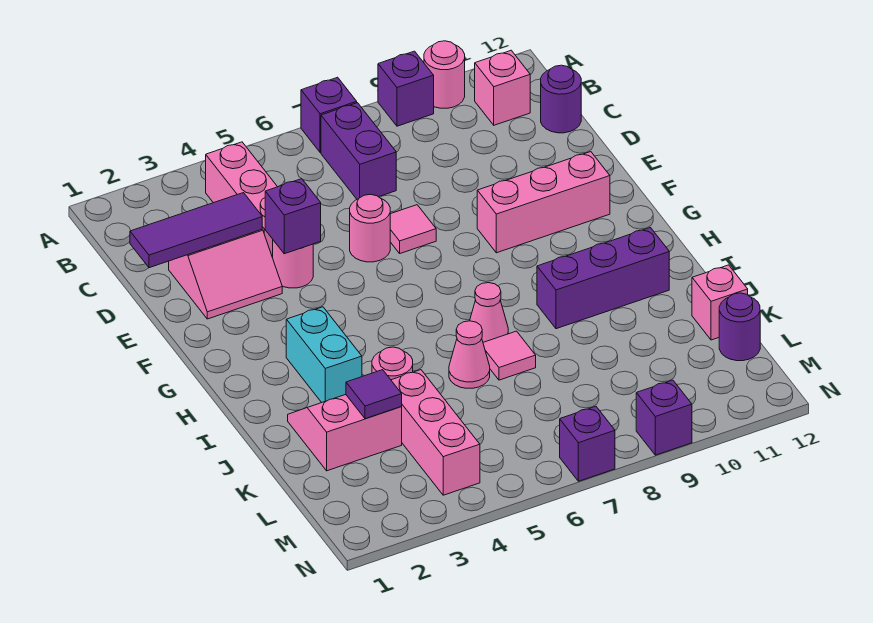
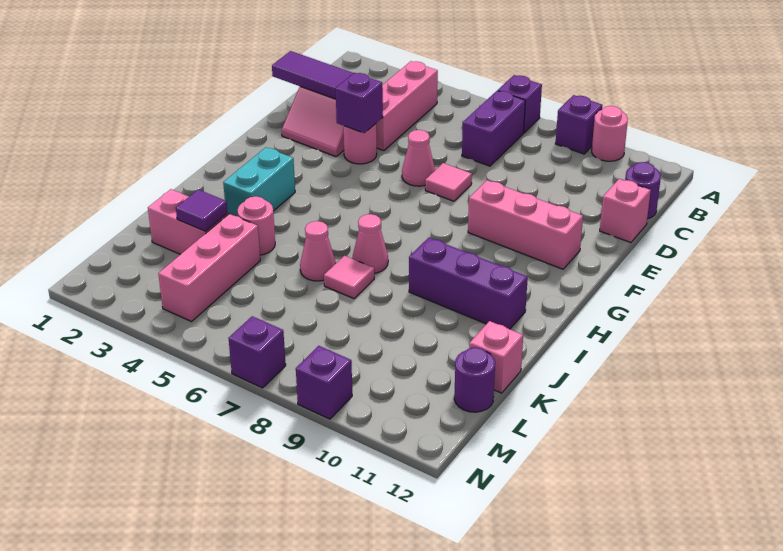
pink 1x1 brick [475,50,530,125] -> pink 1x1 brick moved to [600,179,651,243]
pink 1x1 round brick [350,194,390,262] -> pink 1x1 cone [402,130,435,186]

